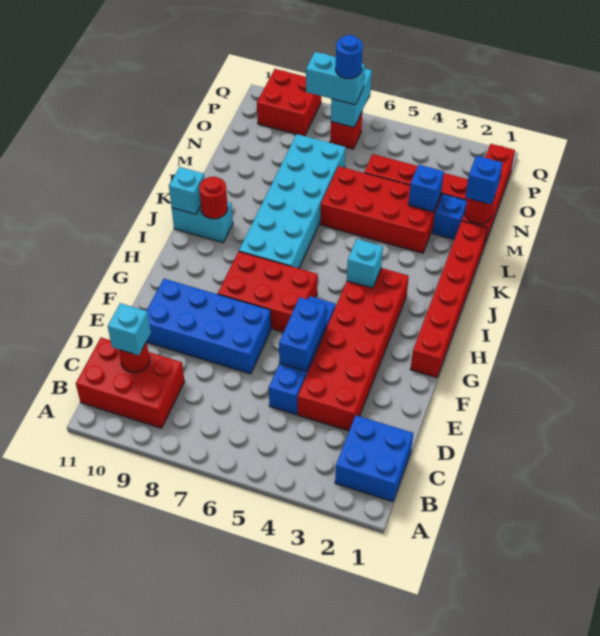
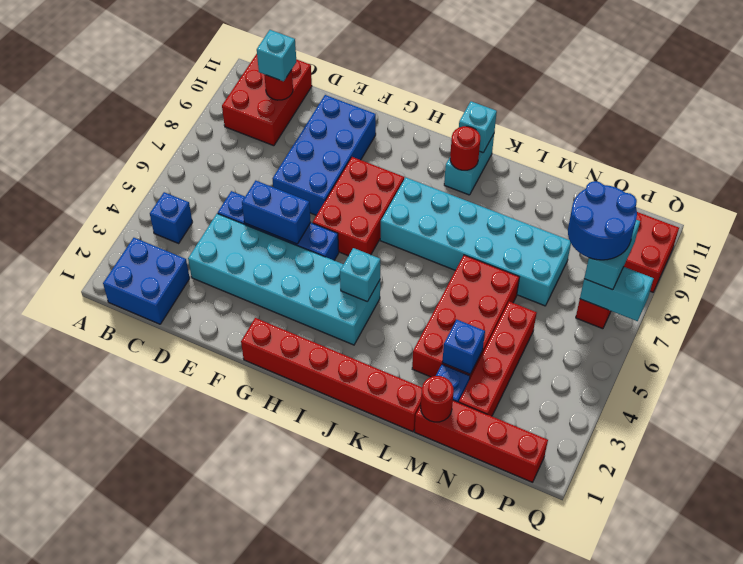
red 2x6 brick [298,268,409,431] -> cyan 2x6 brick [188,214,380,345]
blue 1x1 brick [465,156,503,204] -> blue 1x1 brick moved to [150,192,192,243]
blue 1x1 round brick [335,35,363,79] -> blue 2x2 round brick [568,181,637,260]

